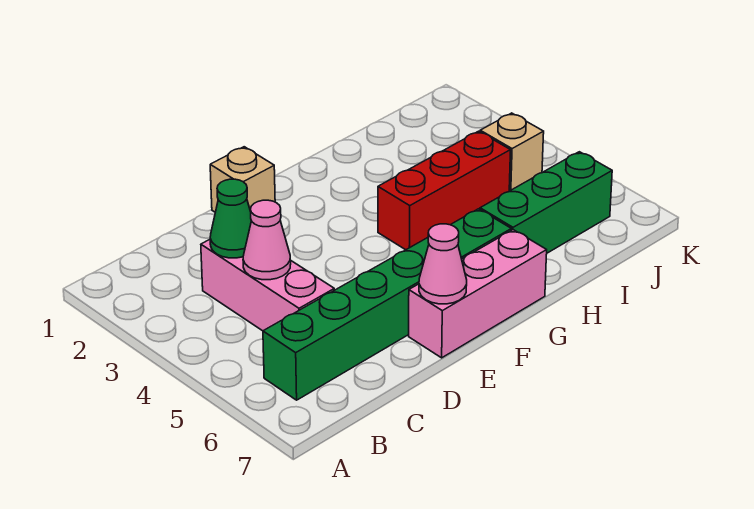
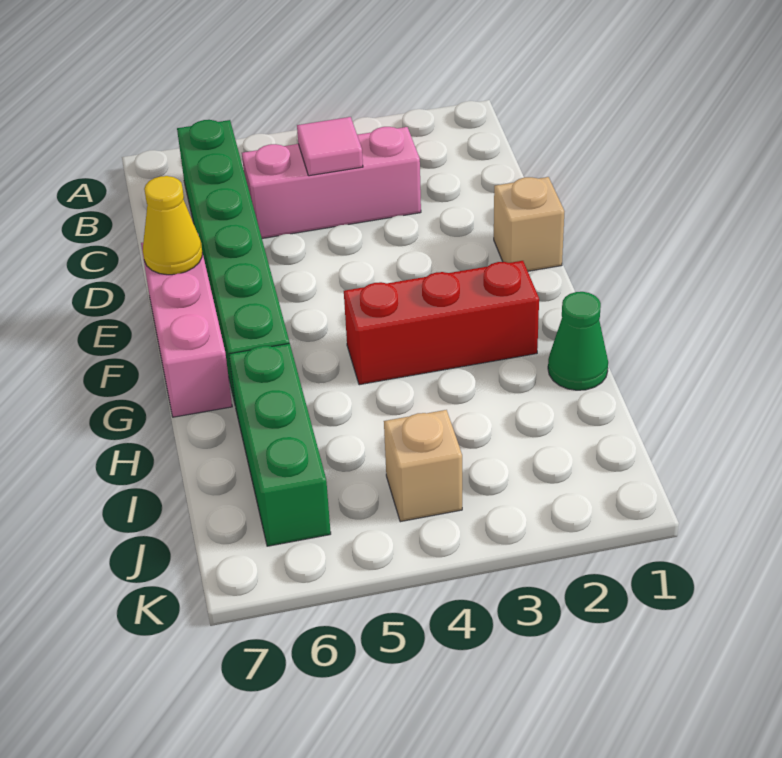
green 1x1 cone [210,179,251,258] -> green 1x1 cone moved to [548,292,608,390]
pink 1x1 cone [243,200,291,280] -> pink 1x1 tile [297,117,363,176]
pink 1x1 cone [419,224,467,304] -> yellow 1x1 cone [143,176,202,275]
red 1x3 brick [378,131,511,250] -> red 1x3 brick turned to [344,261,539,385]

